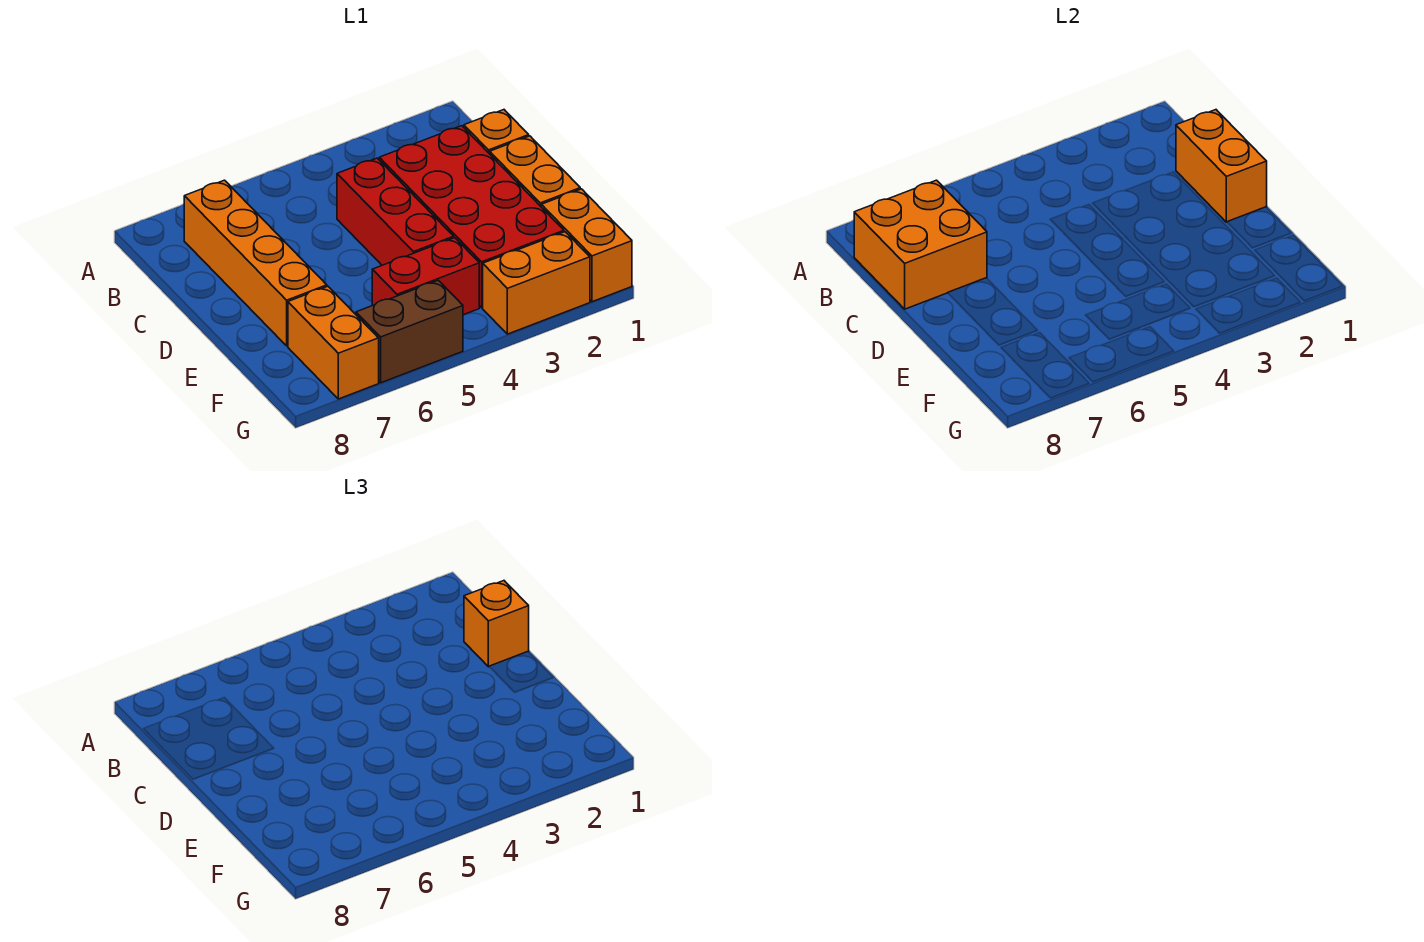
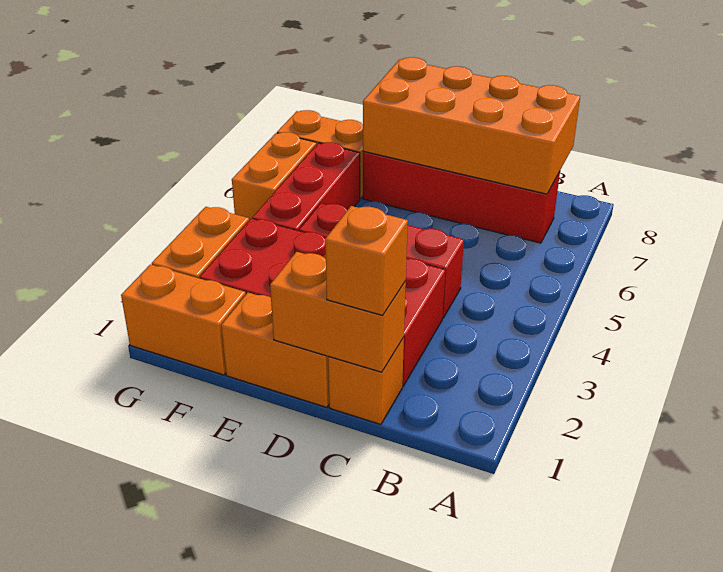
orange 1x4 brick [184,180,327,346] -> red 1x4 brick [363,151,560,243]
orange 2x2 brick [854,180,987,309] -> orange 2x4 brick [363,57,580,194]
red 1x2 brick [372,238,479,315] -> red 1x3 brick [252,142,360,231]
brown 1x2 brick [356,280,463,383] -> orange 1x2 brick [232,132,316,220]

